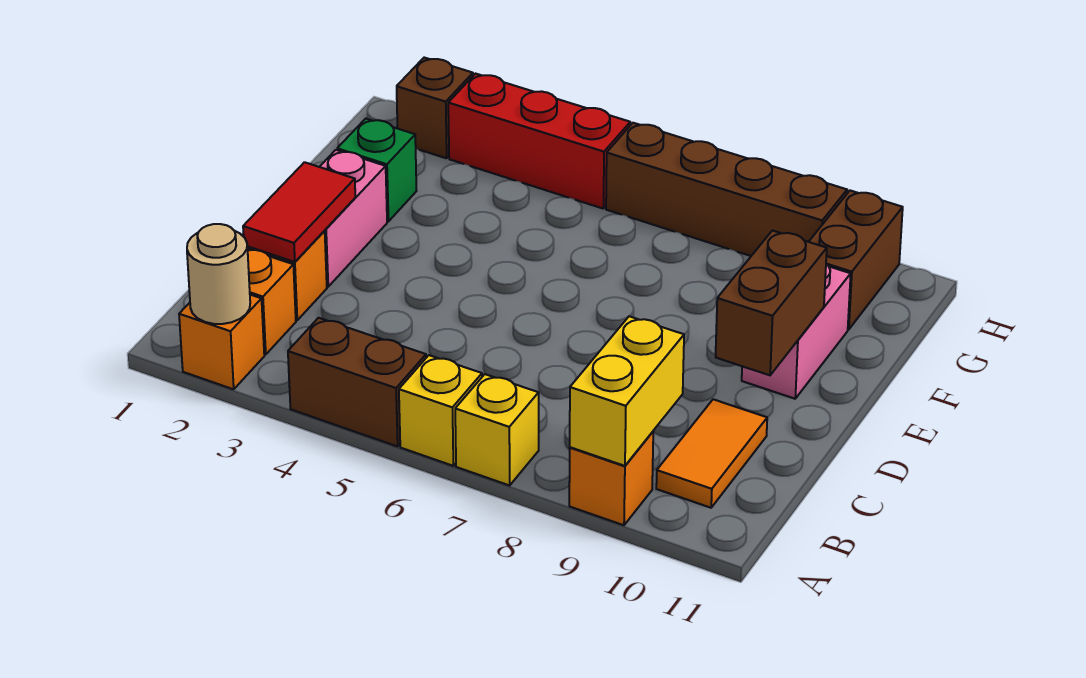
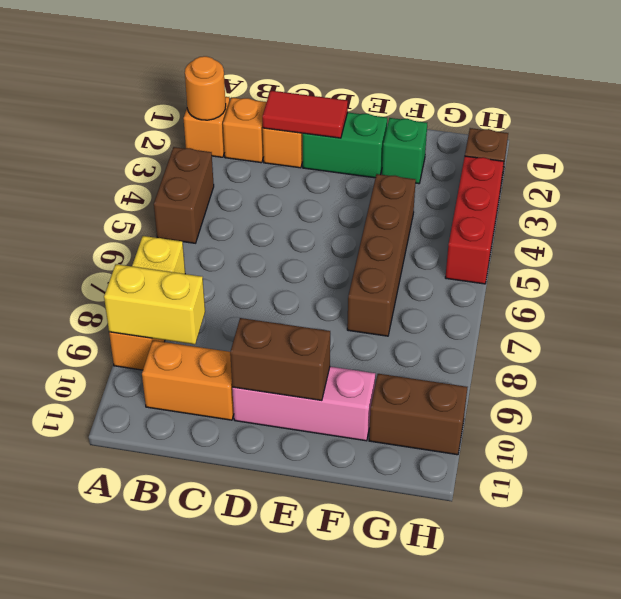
tan 1x1 round brick [187,224,250,324] -> orange 1x1 round brick [185,56,226,120]
yellow 1x1 brick [399,355,482,466] -> none
orange 1x2 tile [656,399,767,508] -> orange 1x2 brick [142,340,234,420]
pink 1x2 brick [320,150,387,287] -> green 1x2 brick [303,112,387,178]
pink 1x2 brick [742,264,851,399] -> pink 1x3 brick [232,367,375,441]
brown 1x4 brick [606,123,847,256] -> brown 1x4 brick moved to [347,174,416,336]

